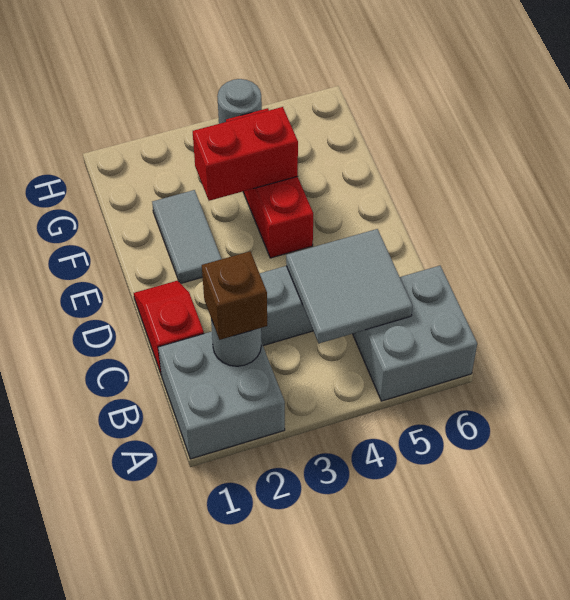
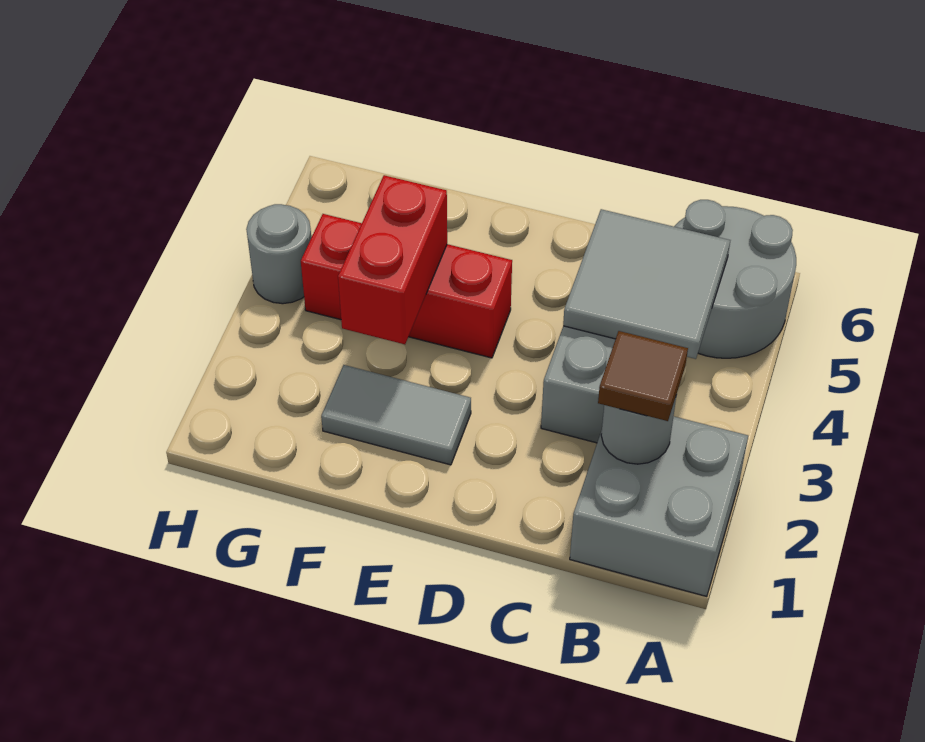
grey 2x2 brick [353,266,477,401] -> grey 2x2 round brick [674,200,796,358]
brown 1x1 brick [202,251,267,340] -> brown 1x1 tile [598,331,688,421]
red 1x2 slope [134,281,204,375] -> none

